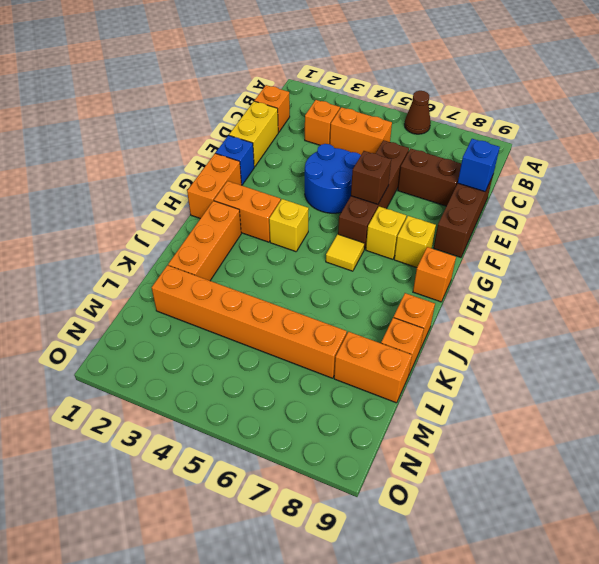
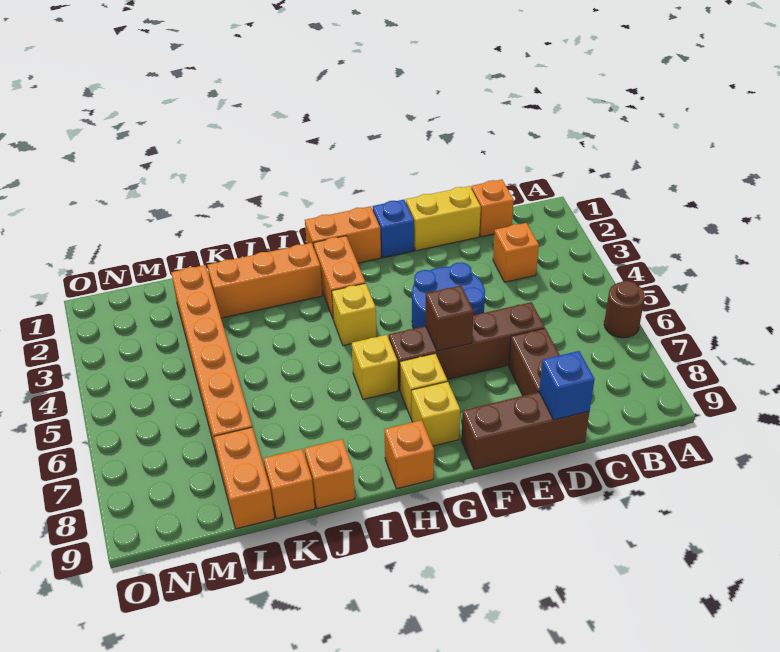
brown 1x1 cone [404,91,431,134] -> brown 1x1 round brick [604,281,645,338]
orange 1x2 brick [330,107,392,155] -> none
yellow 1x1 tile [326,234,364,271] -> yellow 1x1 brick [352,335,398,399]

